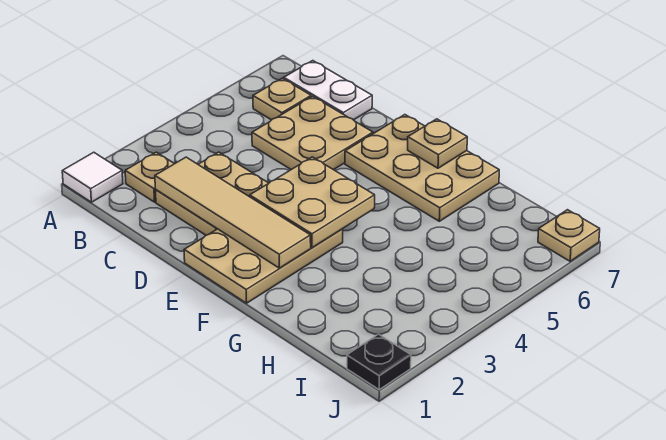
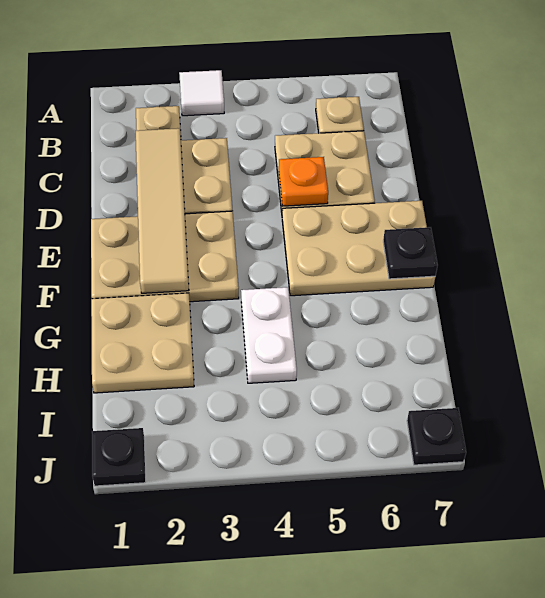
white 1x1 tile [62,152,123,202] -> white 1x1 tile moved to [179,70,224,116]
white 1x2 plate [284,61,372,120] -> white 1x2 plate moved to [241,287,297,383]
none -> orange 1x1 plate [279,157,328,206]
tan 2x2 plate [250,157,375,248] -> tan 2x2 plate moved to [91,293,194,393]
tan 2x3 plate [345,115,499,221] -> tan 2x3 plate turned to [282,201,435,296]
tan 1x1 plate [408,119,467,168] -> black 1x1 plate [383,227,438,279]
tan 1x1 plate [538,210,600,261] -> black 1x1 plate [407,408,466,465]

